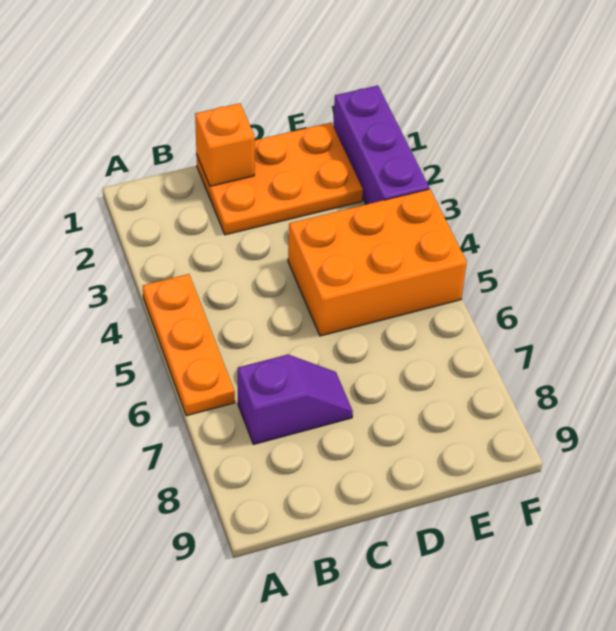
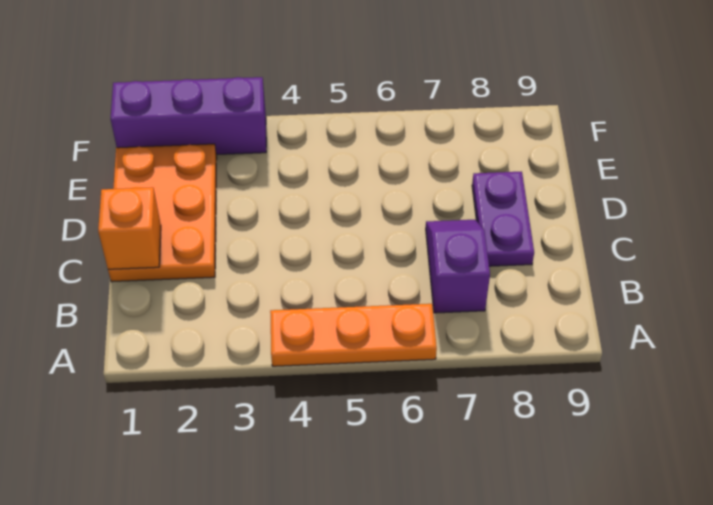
none -> purple 1x2 plate [472,172,534,266]
orange 2x3 brick [288,189,467,336] -> none

